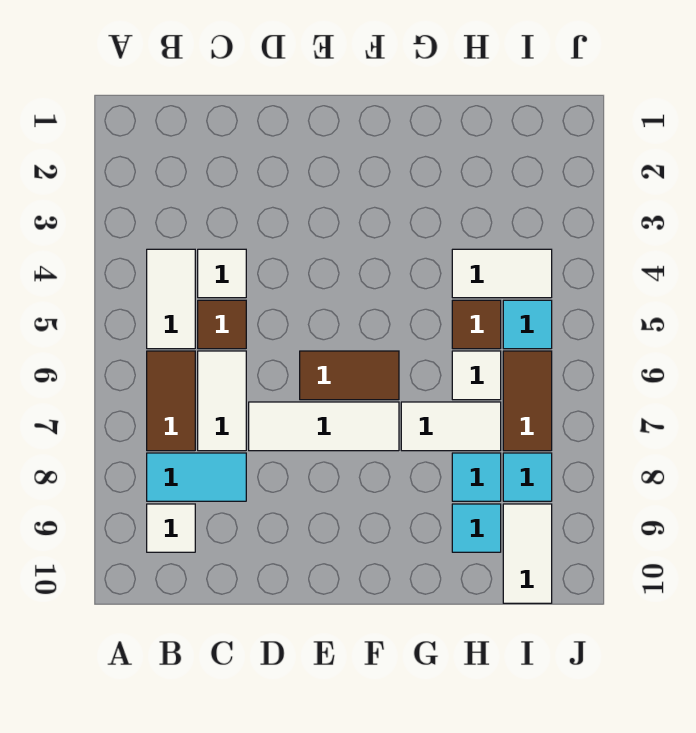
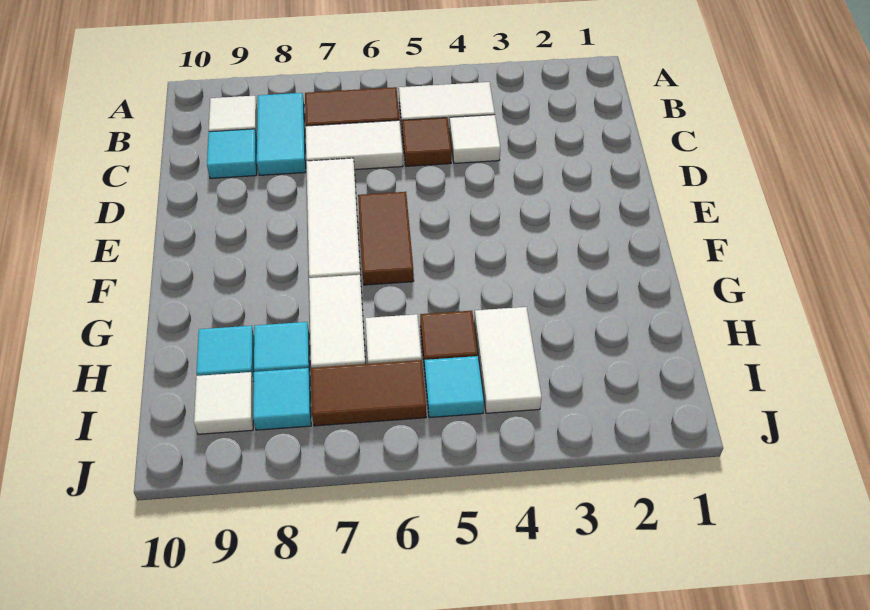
none -> cyan 1x1 tile [207,129,257,178]
white 1x2 tile [503,504,552,603] -> white 1x1 tile [194,372,254,434]

